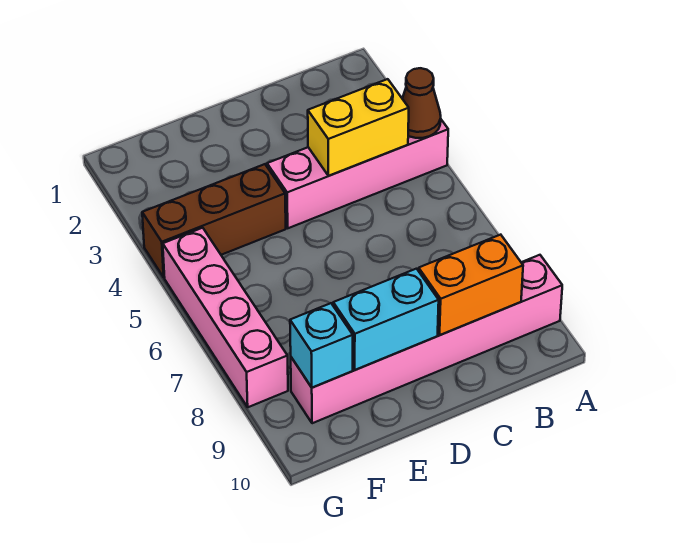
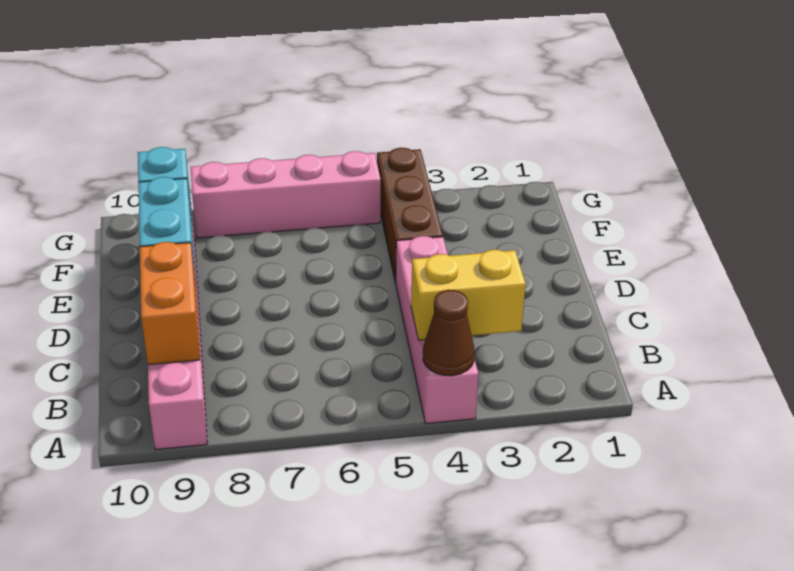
yellow 1x2 brick [308,79,409,176] -> yellow 1x2 brick turned to [411,250,526,340]

